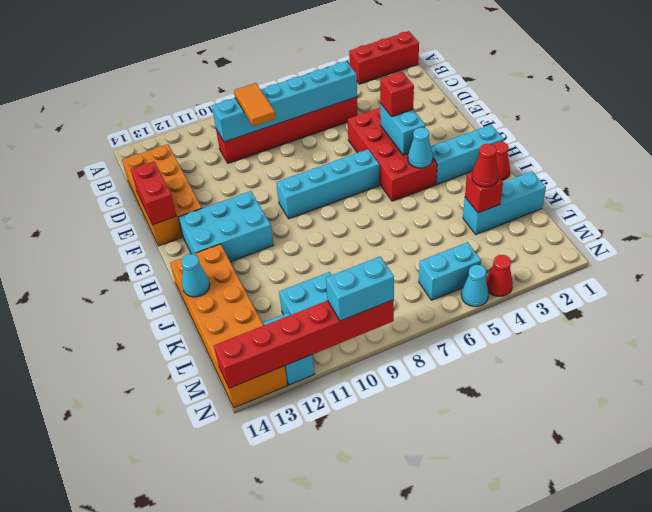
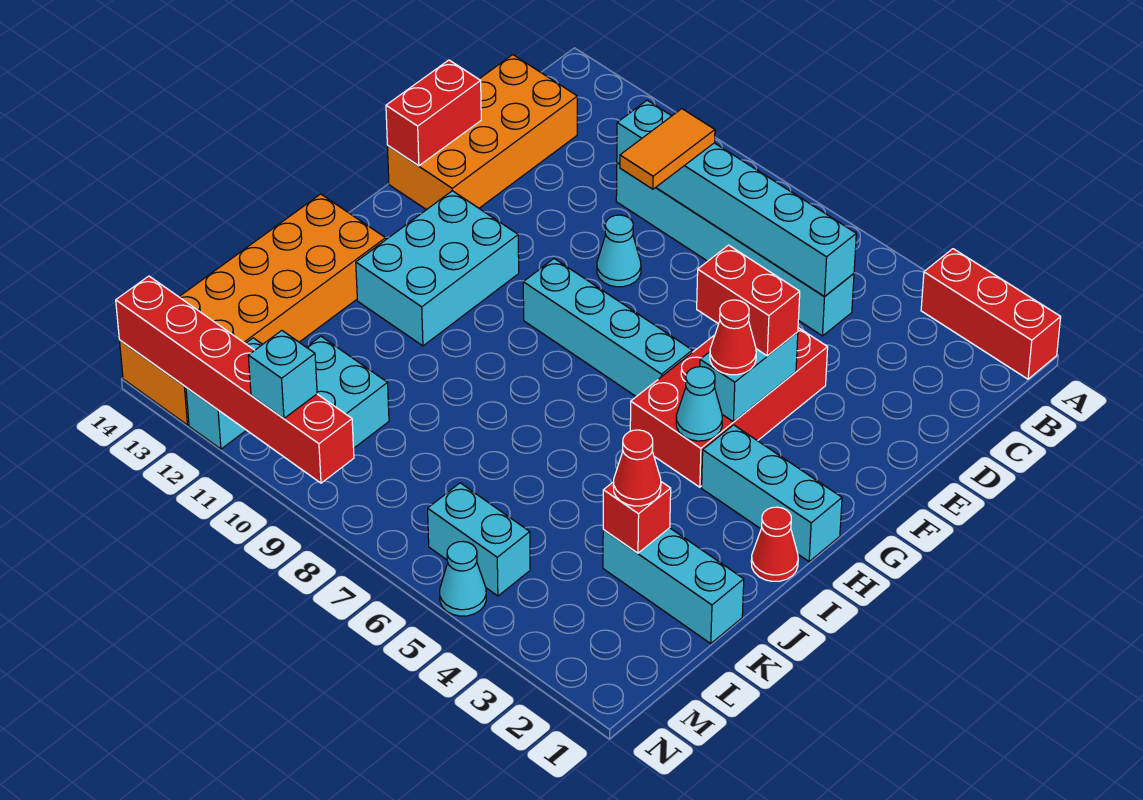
red 1x6 brick [216,97,358,163] -> cyan 1x6 brick [616,163,854,336]
red 1x1 brick [380,72,414,117] -> red 1x2 brick [697,245,800,356]
cyan 2x3 brick [178,191,273,262] -> cyan 2x3 brick turned to [356,191,519,346]
cyan 1x1 cone [181,254,210,297] -> cyan 1x1 cone moved to [597,215,641,287]
red 1x1 cone [486,255,513,296] -> red 1x1 cone moved to [710,300,756,375]
cyan 1x2 brick [326,256,394,321] -> cyan 1x1 brick [248,331,317,418]

